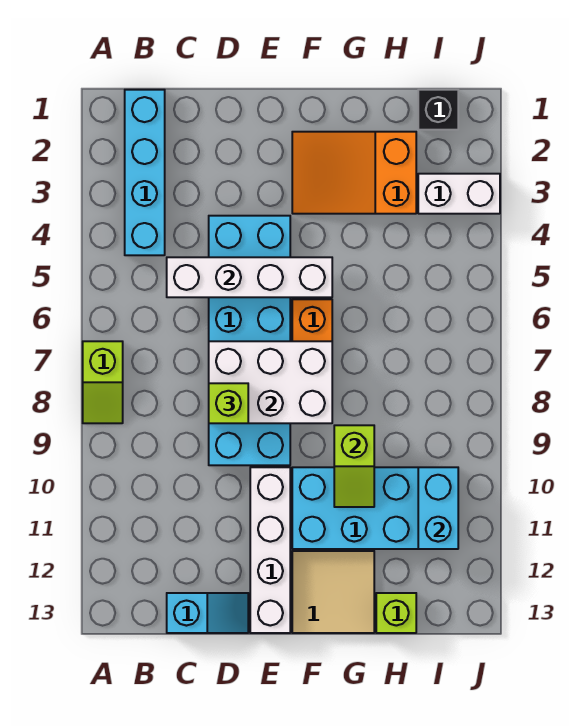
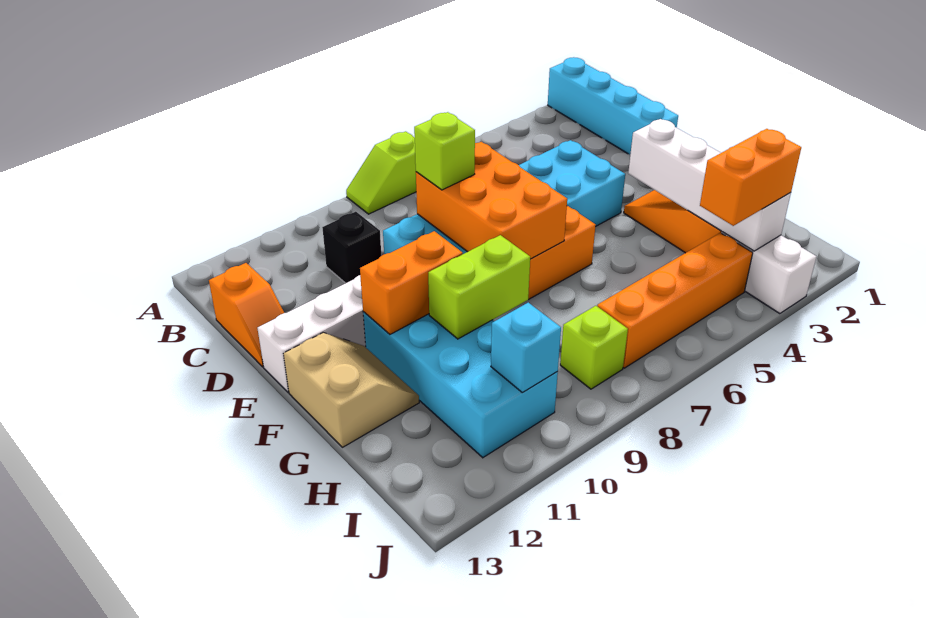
cyan 1x4 brick [125,90,165,255] -> cyan 1x4 brick turned to [548,57,678,155]
white 1x4 brick [167,257,332,297] -> white 1x4 brick moved to [628,119,791,251]
cyan 1x2 slope [167,593,248,633] -> orange 1x2 slope [209,263,284,367]
white 2x3 brick [209,341,332,423] -> orange 2x3 brick [416,142,567,259]
none -> orange 1x2 brick [360,231,463,334]
tan 2x2 tile [292,551,374,633] -> tan 2x2 slope [284,333,419,447]
lime 1x2 slope [334,425,374,507] -> lime 1x2 brick [428,235,530,339]
lime 1x1 brick [376,593,416,633] -> lime 1x1 brick moved to [560,306,628,389]
black 1x1 brick [418,90,458,130] -> black 1x1 brick moved to [322,212,381,283]
none -> orange 1x2 brick [700,129,801,226]
none -> orange 1x4 brick [597,233,753,368]
cyan 1x2 brick [418,467,458,549] -> cyan 1x1 brick [491,303,561,392]

